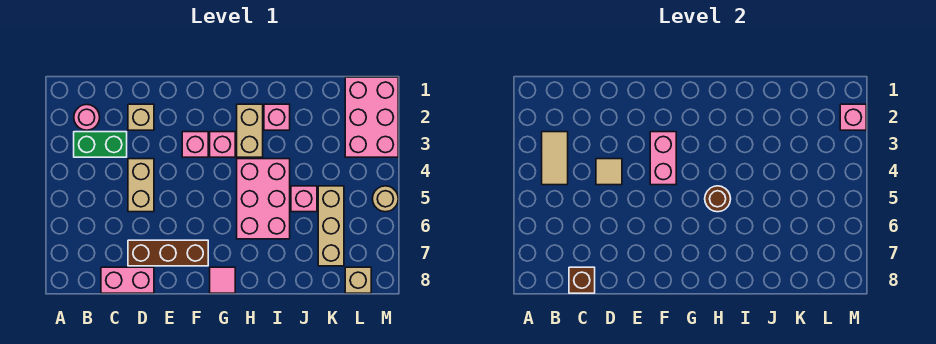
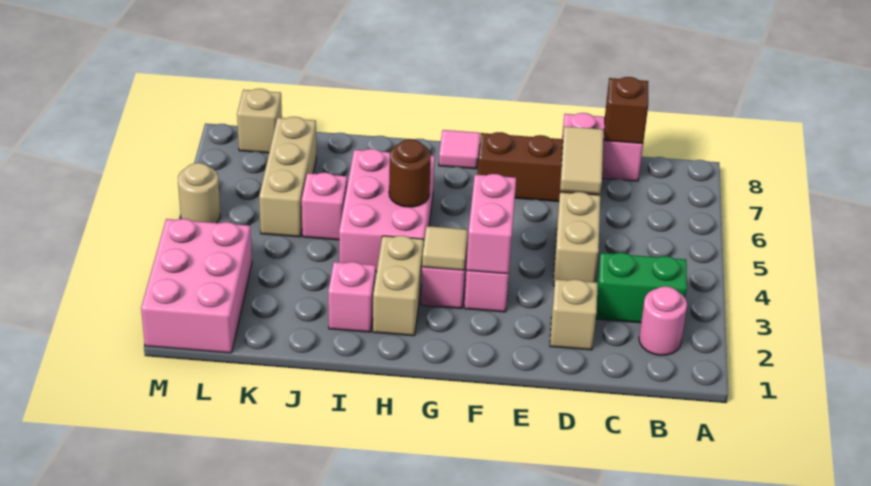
tan 1x2 tile [542,132,568,185] -> tan 1x2 tile moved to [560,126,603,194]
tan 1x1 tile [596,159,622,185] -> tan 1x1 tile moved to [422,226,468,270]
pink 1x1 brick [840,104,866,130] -> none

